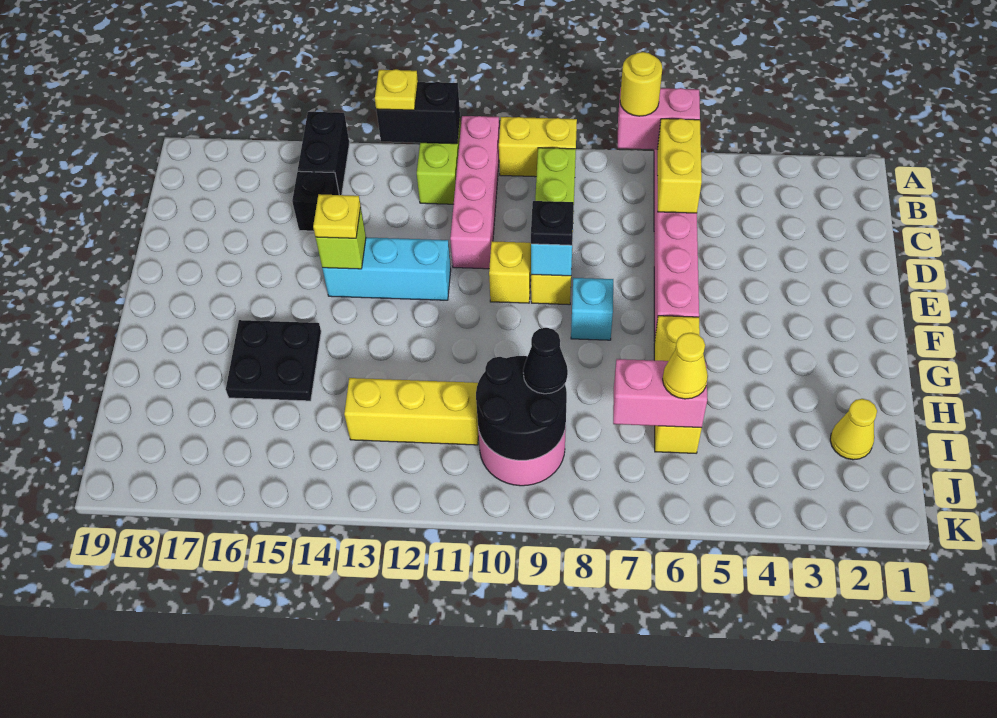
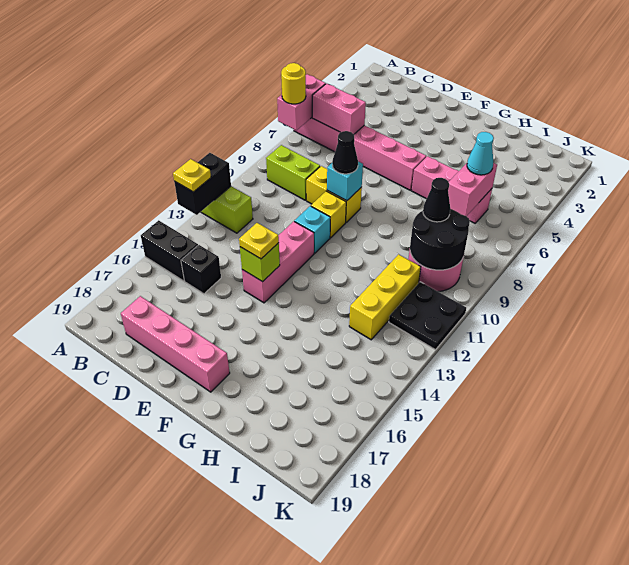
yellow 1x2 brick [499,117,577,177] -> none
pink 1x4 brick [450,116,500,269] -> pink 1x4 brick moved to [121,296,230,392]
yellow 1x2 brick [657,119,702,213] -> pink 1x2 brick [312,83,366,134]
black 1x1 plate [531,201,574,245] -> black 1x1 cone [332,131,358,174]
cyan 1x3 brick [322,237,451,300] -> pink 1x3 brick [242,221,314,303]
cyan 1x1 brick [571,278,613,340] -> cyan 1x1 brick moved to [294,206,330,253]
yellow 1x3 brick [654,316,702,453] -> pink 1x3 brick [412,156,492,223]
black 2x2 plate [226,320,321,401] -> black 2x2 plate moved to [389,282,466,350]
yellow 1x1 cone [830,399,877,460] -> none
yellow 1x1 cone [663,333,708,399] -> cyan 1x1 cone [467,132,494,175]

